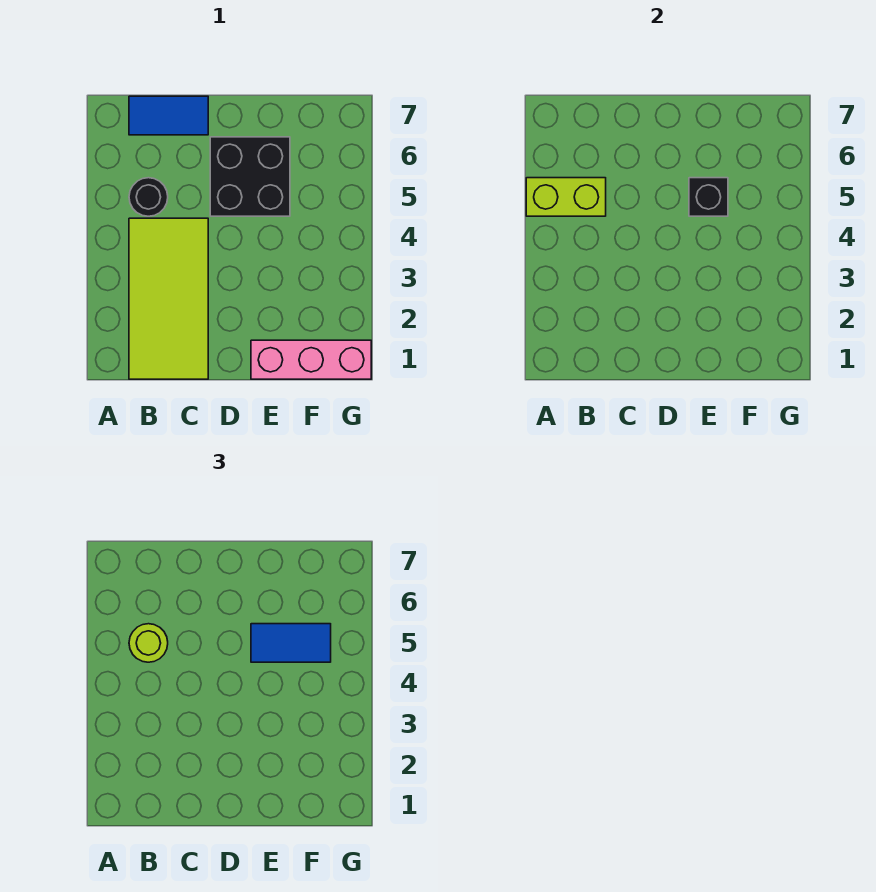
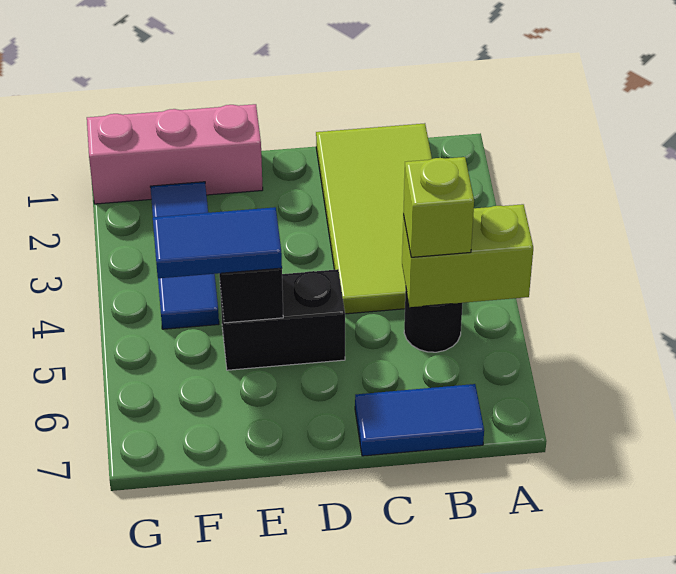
lime 1x1 round brick [129,624,168,662] -> lime 1x1 brick [403,157,474,257]
black 2x2 brick [210,137,290,216] -> black 1x2 brick [220,269,345,370]
none -> blue 1x3 tile [150,182,219,329]

